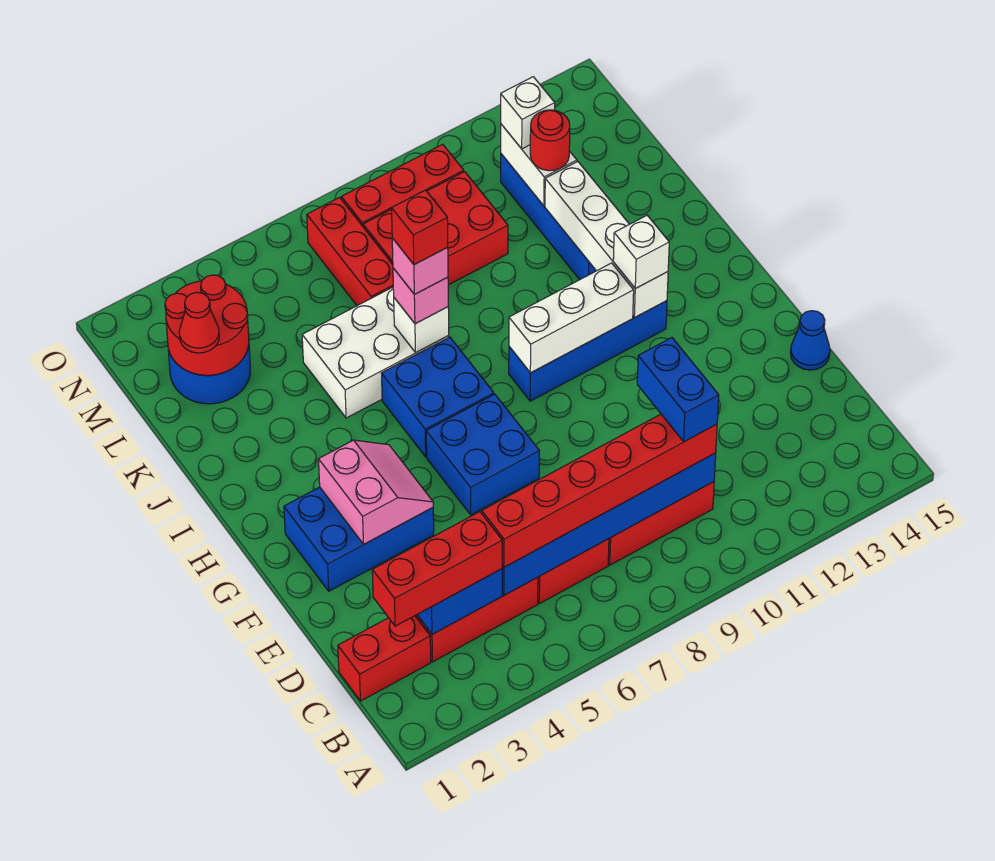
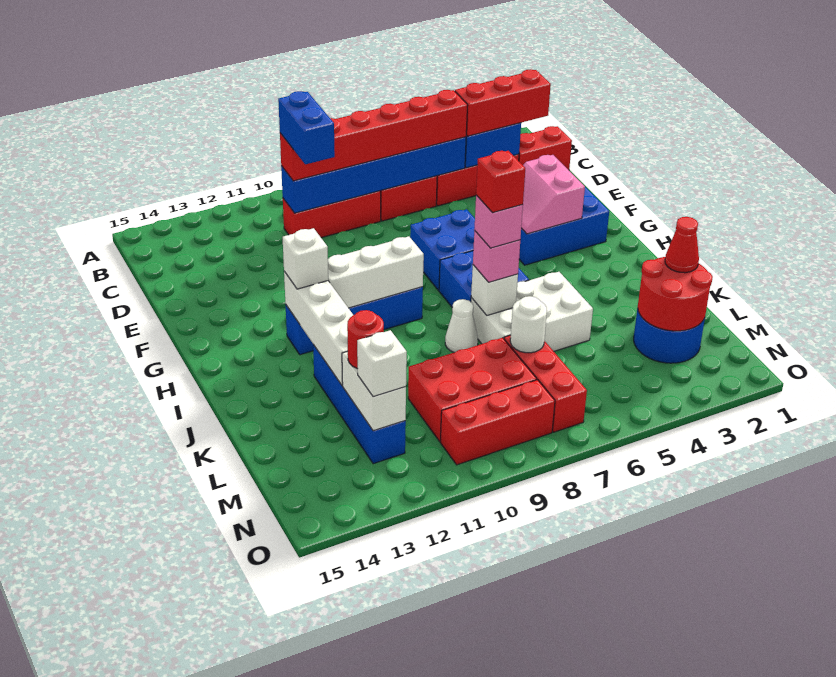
blue 1x1 cone [791,311,830,370] -> none
none -> white 1x1 cone [445,299,478,352]
none -> white 1x1 round brick [510,296,547,353]

